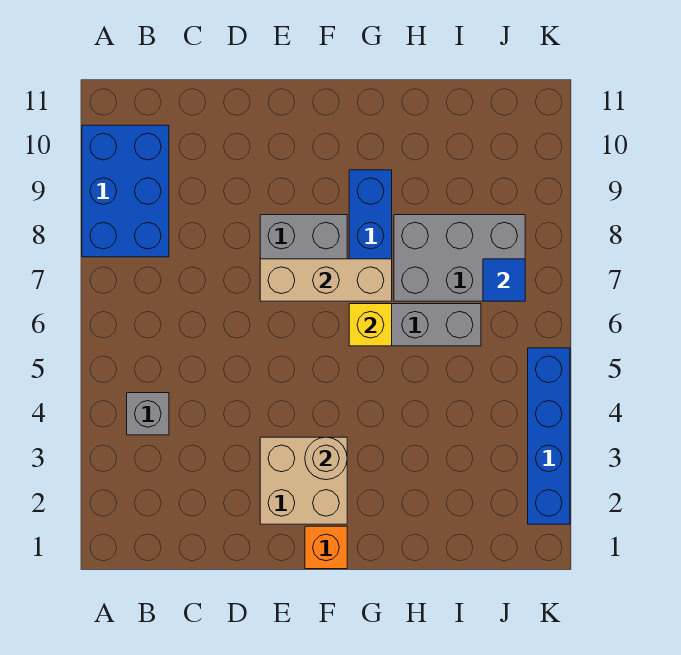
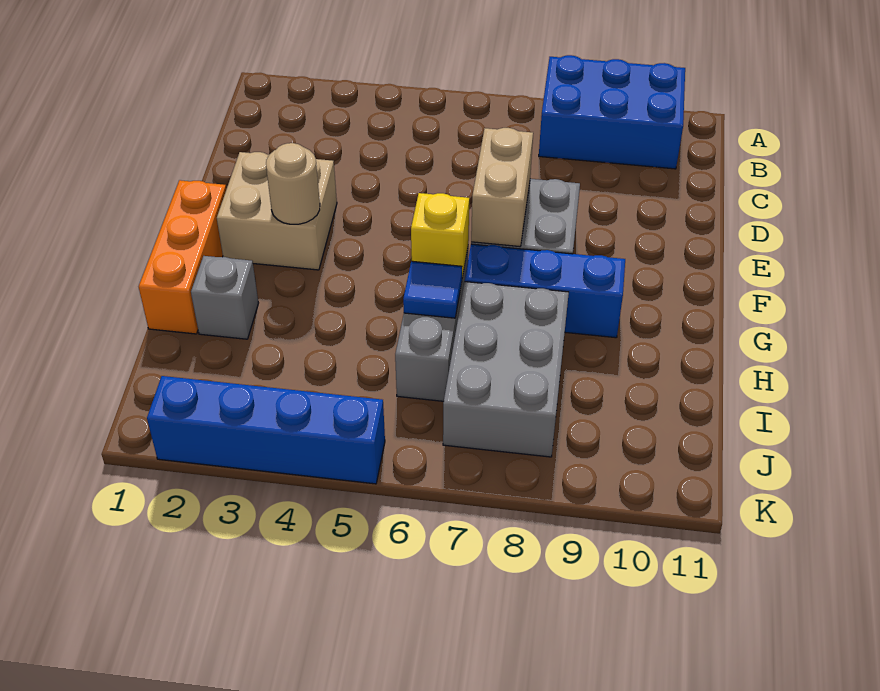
grey 1x1 brick [127,393,169,435] -> grey 1x1 brick moved to [191,256,258,339]
tan 1x3 brick [260,259,392,301] -> tan 1x2 brick [471,128,533,247]
orange 1x1 brick [305,526,347,569] -> orange 1x3 brick [139,180,226,334]
blue 1x1 tile [483,259,525,301] -> blue 1x1 tile moved to [403,261,462,318]

